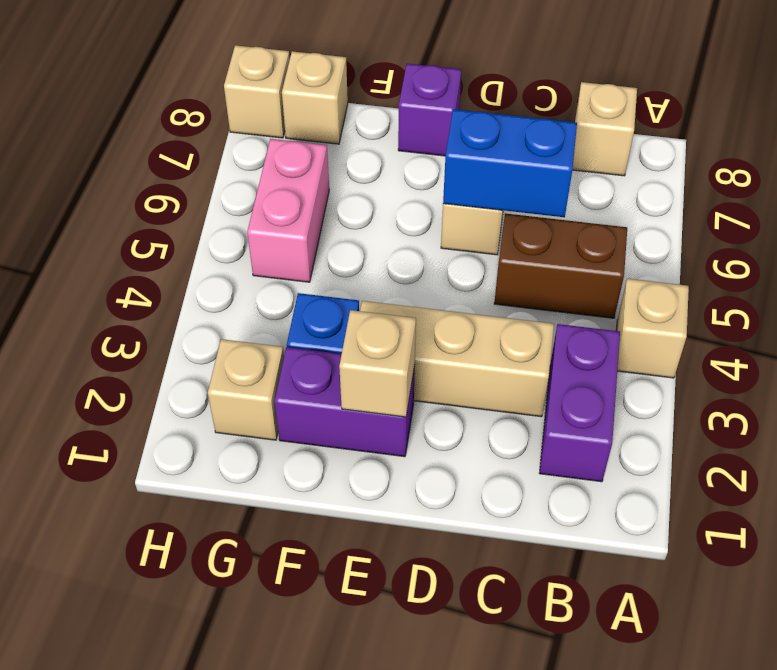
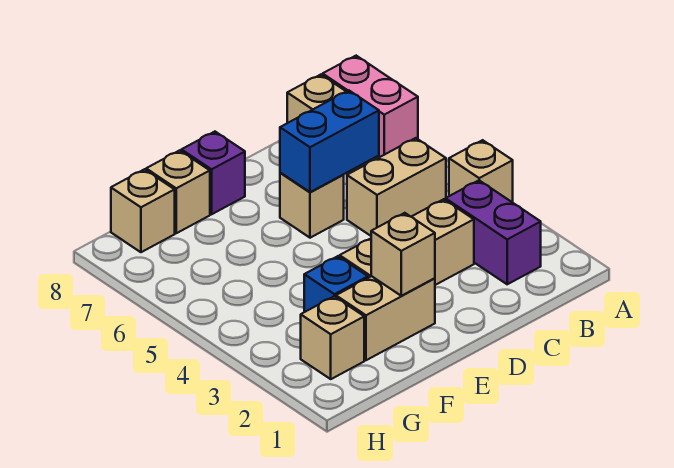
brown 1x2 brick [494,213,627,318] -> tan 1x2 brick [347,138,446,236]
purple 1x2 brick [274,347,415,457] -> tan 1x2 brick [336,276,435,360]
pink 1x2 brick [247,139,329,282] -> pink 1x2 brick moved to [323,56,418,157]
tan 1x1 brick [224,45,290,138] -> tan 1x1 brick moved to [146,150,210,233]

